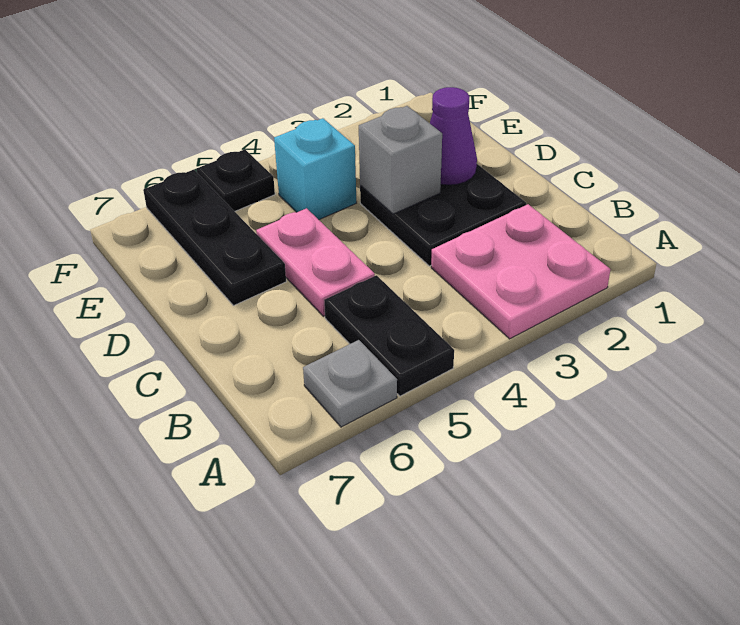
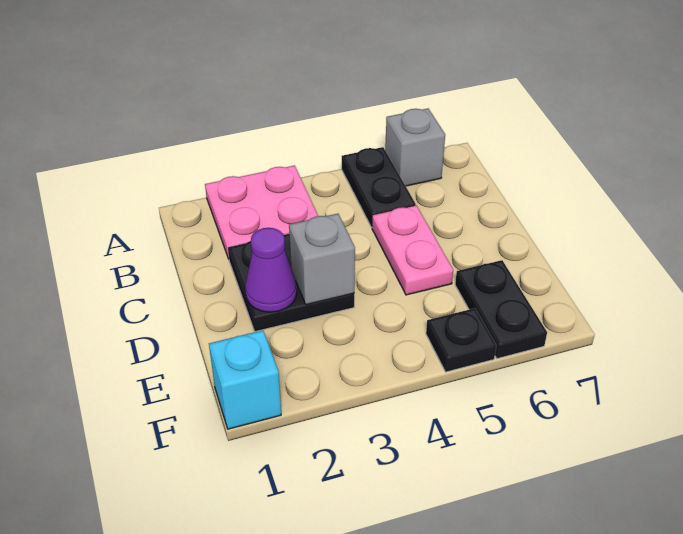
grey 1x1 plate [303,340,397,427] -> grey 1x1 brick [385,109,445,186]
black 1x3 plate [143,170,286,306] -> black 1x2 plate [455,260,547,359]
cyan 1x1 brick [274,118,356,220] -> cyan 1x1 brick moved to [209,330,281,429]

